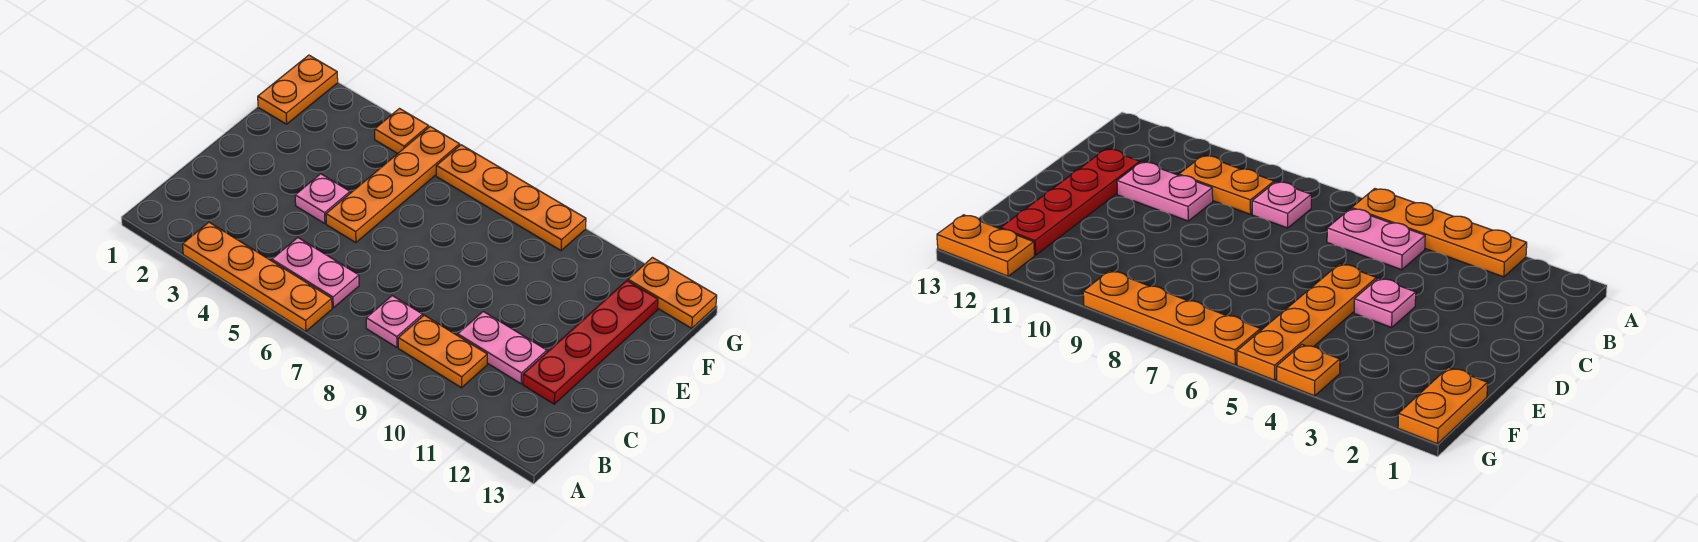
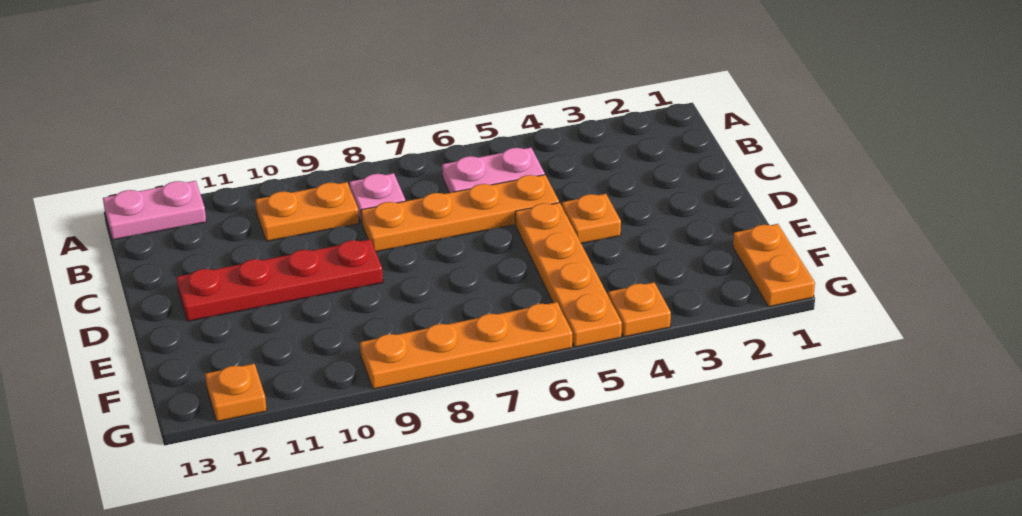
orange 1x4 plate [183,222,332,331] -> orange 1x4 plate moved to [361,175,559,252]
pink 1x2 plate [458,311,547,384] -> pink 1x2 plate moved to [103,181,206,240]
red 1x4 plate [523,281,658,404] -> red 1x4 plate turned to [177,239,383,321]
pink 1x1 plate [295,174,350,224] -> orange 1x1 plate [562,194,621,244]
orange 1x2 plate [628,258,717,328] -> orange 1x1 plate [205,364,267,422]

